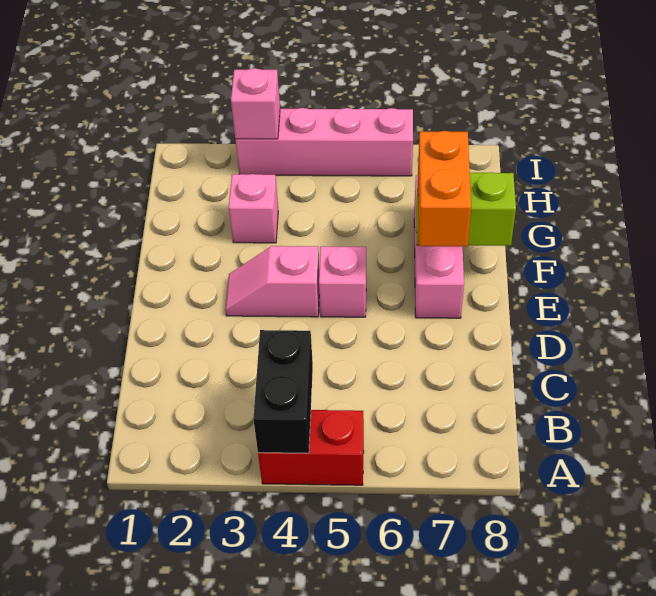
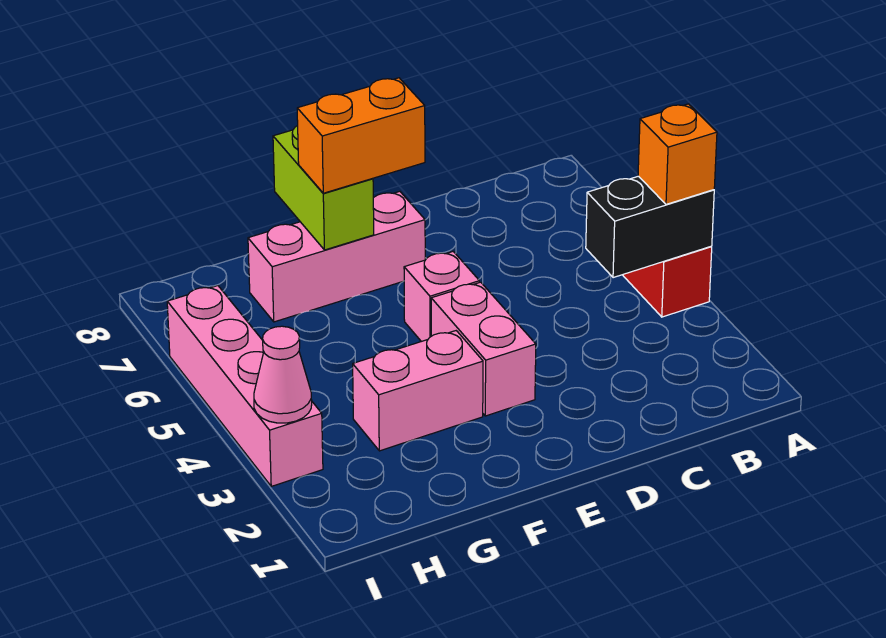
none -> orange 1x1 brick [638,104,717,204]
pink 1x2 slope [225,246,319,317] -> pink 1x2 brick [431,282,536,416]
pink 1x1 brick [229,174,278,243] -> pink 1x2 brick [353,331,483,451]
pink 1x1 brick [231,68,280,139] -> pink 1x1 cone [254,326,312,423]

